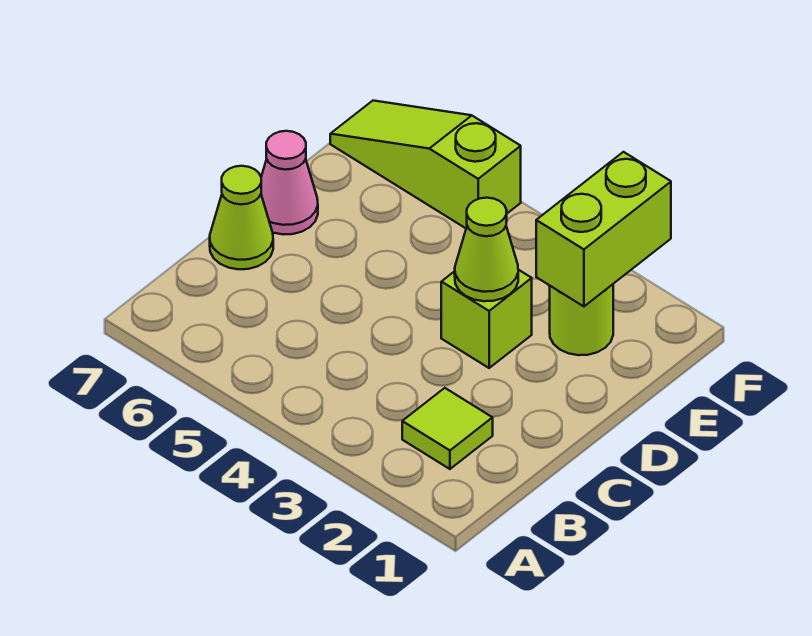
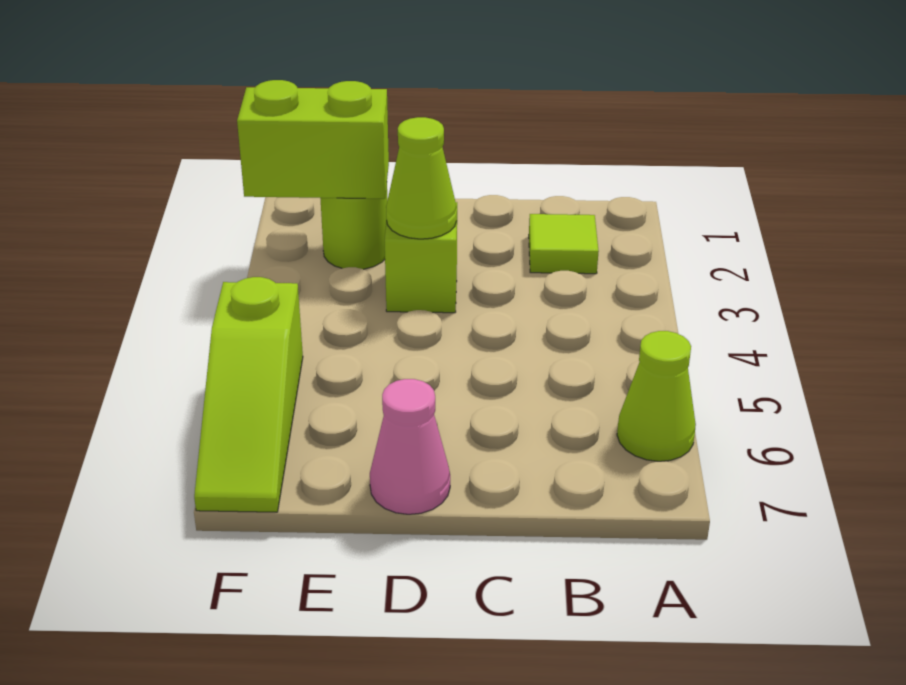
lime 1x1 cone [210,166,273,269] -> lime 1x1 cone moved to [617,331,696,461]

